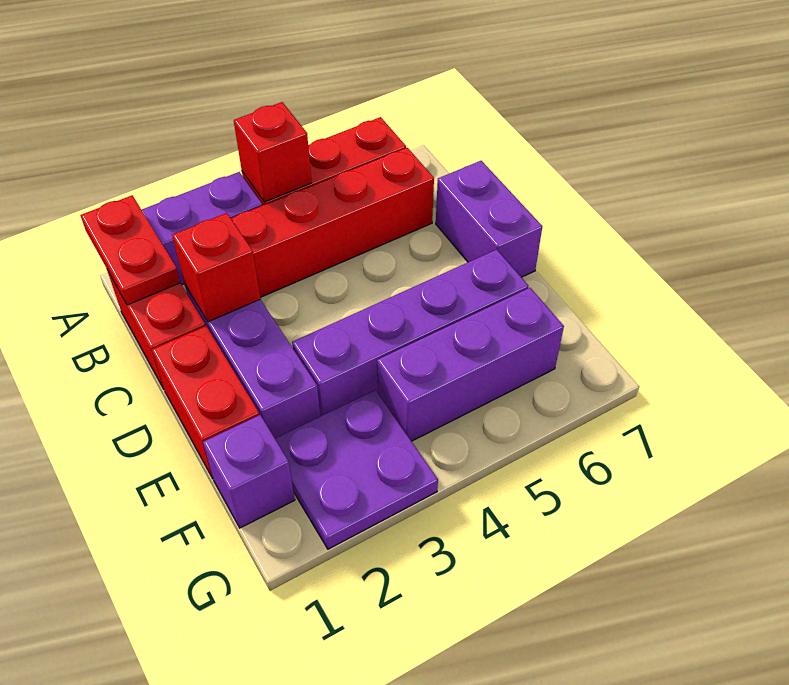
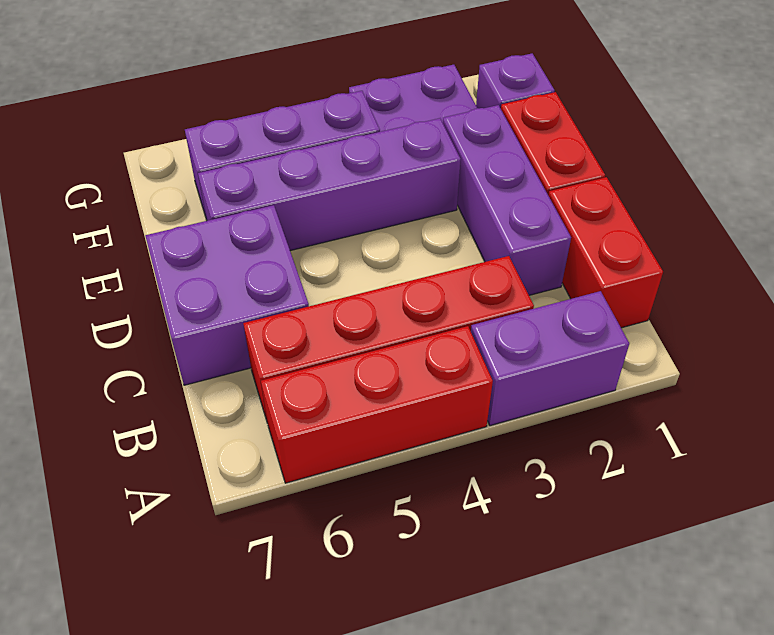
red 1x2 plate [80,195,181,305] -> none
red 1x1 brick [234,102,312,202] -> none
red 1x1 brick [172,213,260,322] -> none
purple 1x2 brick [436,161,542,277] -> purple 2x2 brick [145,205,309,385]

